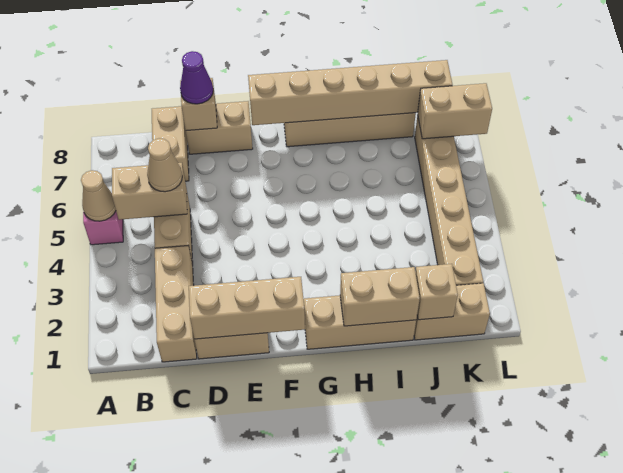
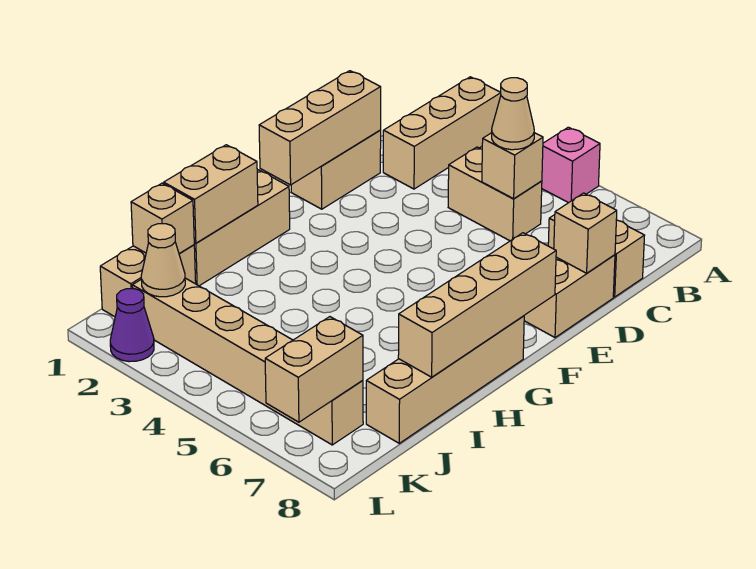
tan 1x1 cone [81,170,116,221] -> tan 1x1 cone moved to [141,224,185,297]
tan 1x2 brick [112,163,187,220] -> tan 1x1 brick [482,133,543,199]
tan 1x3 brick [155,246,197,362] -> tan 1x3 brick turned to [383,77,501,189]
purple 1x1 cone [180,51,213,104] -> purple 1x1 cone moved to [110,289,154,362]
tan 1x6 brick [248,60,452,125] -> tan 1x4 brick [398,233,556,377]

